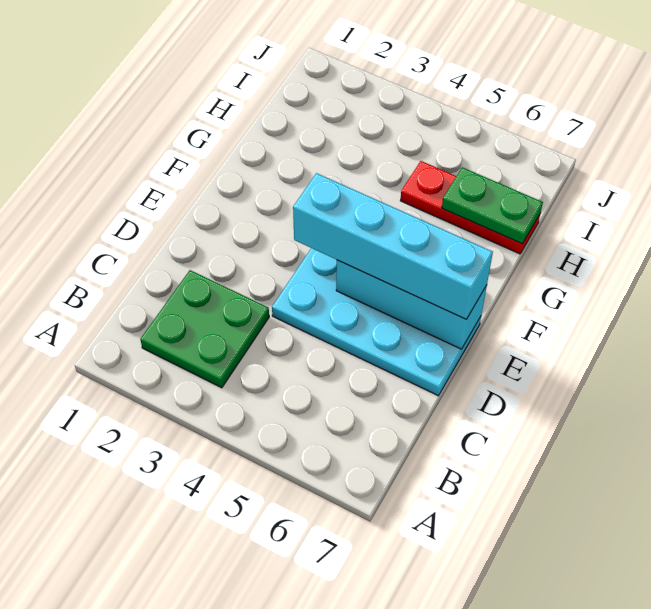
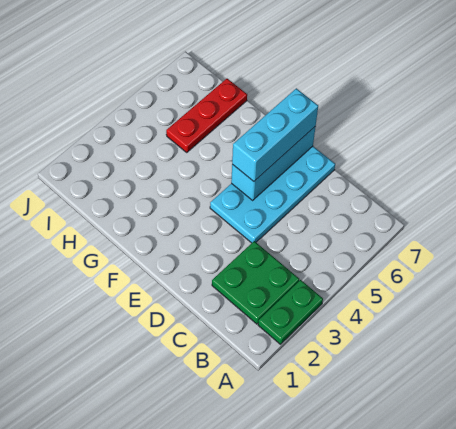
cyan 1x4 brick [293,173,493,319] -> cyan 1x3 brick [232,88,318,181]
green 1x2 plate [442,167,543,244] -> green 1x2 plate moved to [258,280,323,344]

